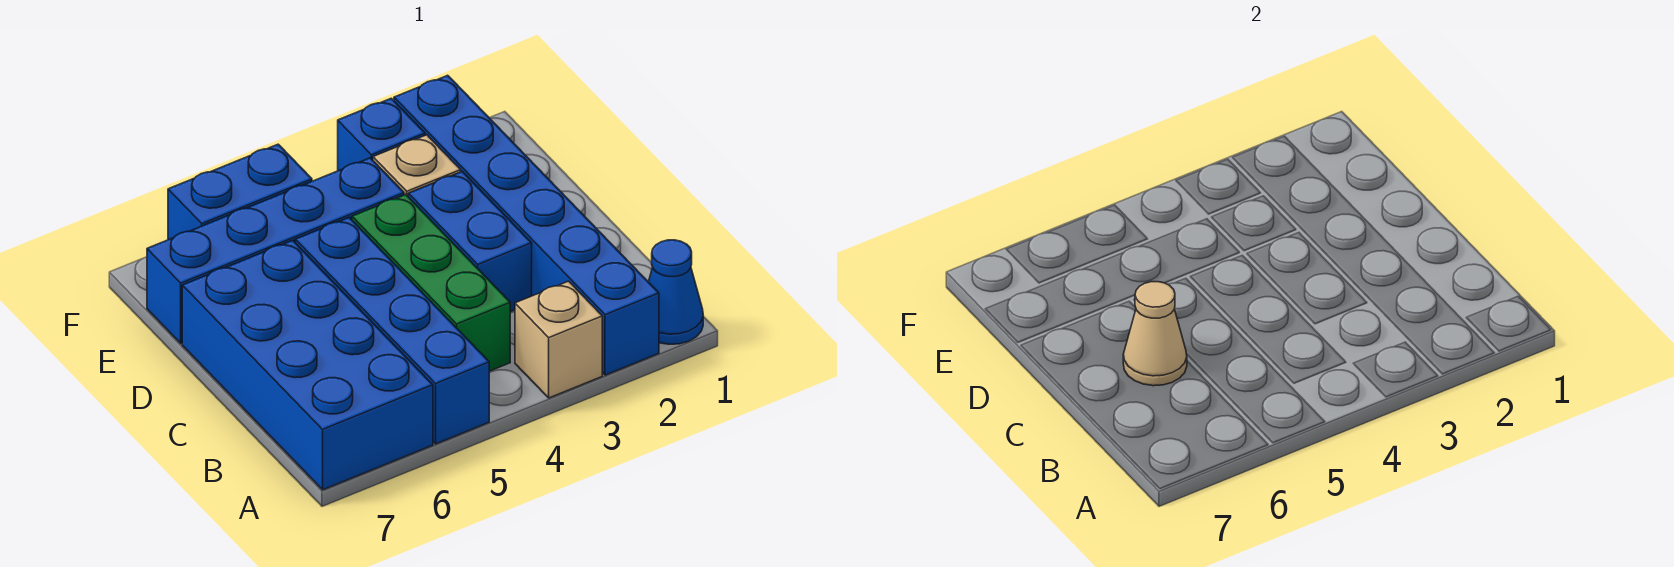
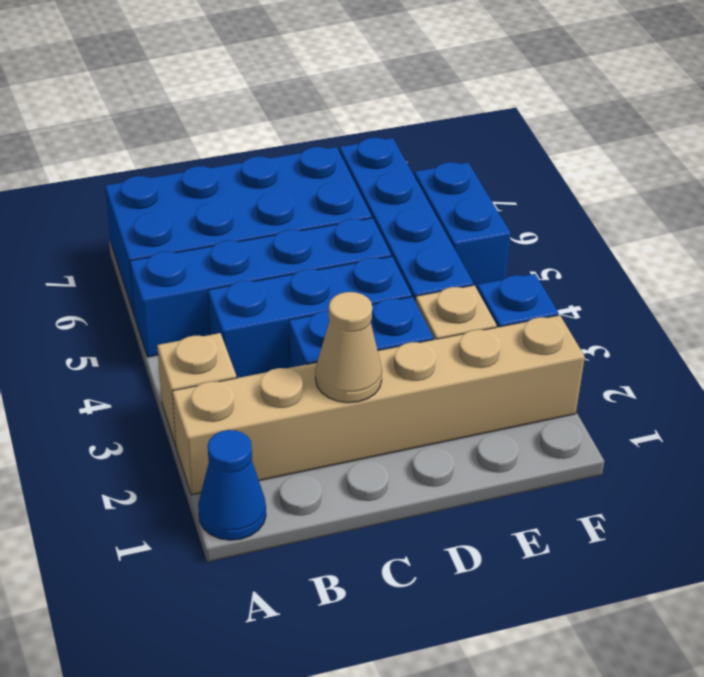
blue 1x6 brick [394,75,659,375] -> tan 1x6 brick [172,315,585,495]
green 1x3 brick [352,194,510,371] -> blue 1x3 brick [208,256,412,378]
tan 1x1 cone [1123,282,1187,386] -> tan 1x1 cone moved to [315,292,382,403]

